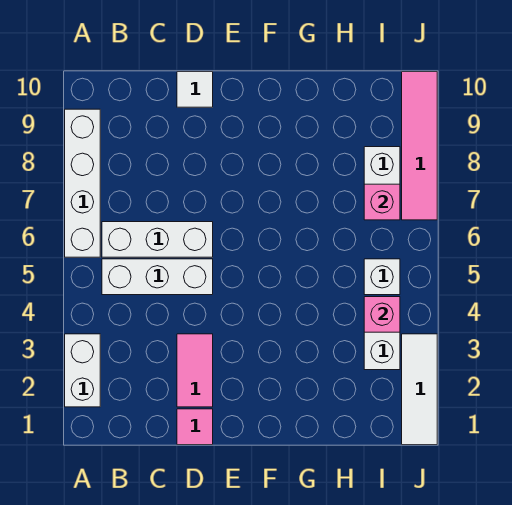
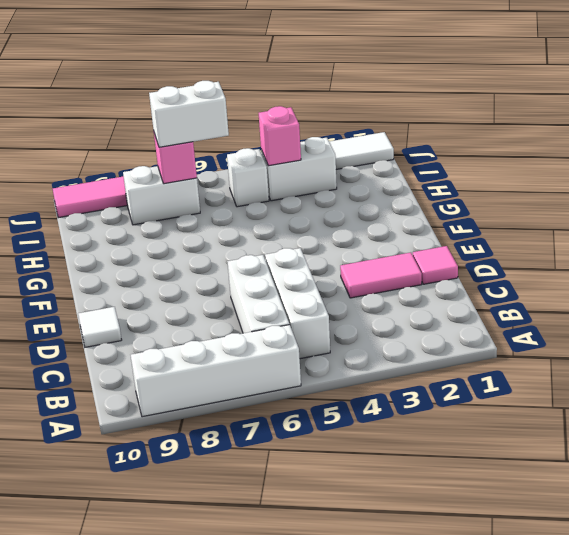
white 1x2 brick [65,334,100,407] -> white 1x2 brick moved to [149,81,229,147]

